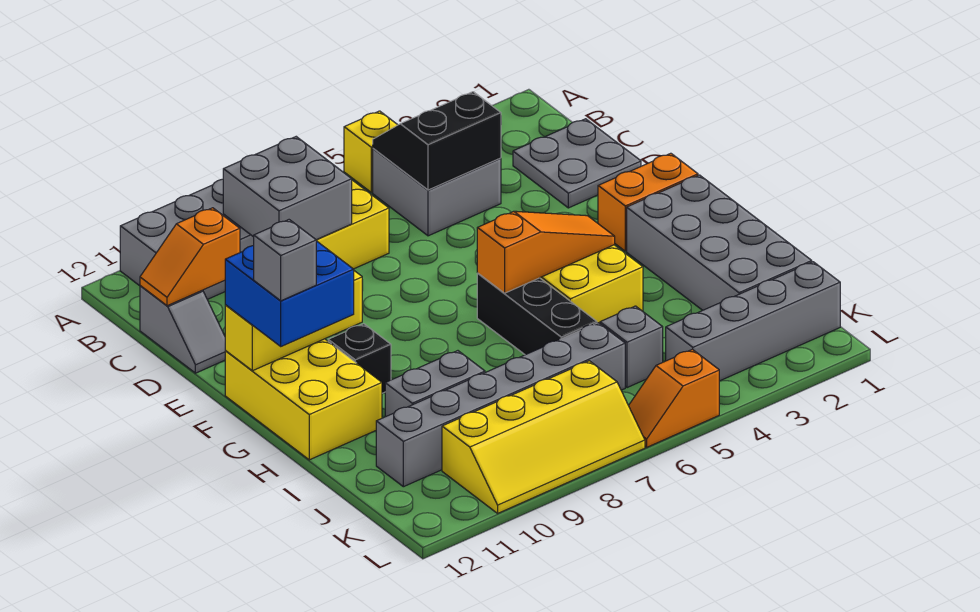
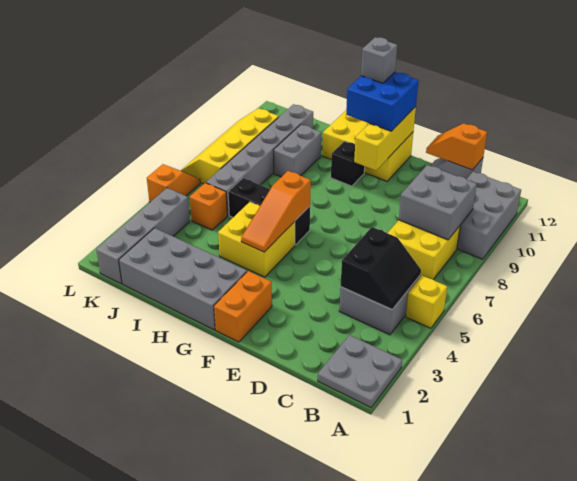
grey 2x2 plate [513,119,641,208] -> grey 2x2 plate moved to [318,335,402,408]
orange 1x2 slope [140,208,240,306] -> orange 1x2 slope turned to [426,123,487,170]
grey 1x1 brick [600,306,663,388] -> orange 1x1 brick [190,183,227,230]

